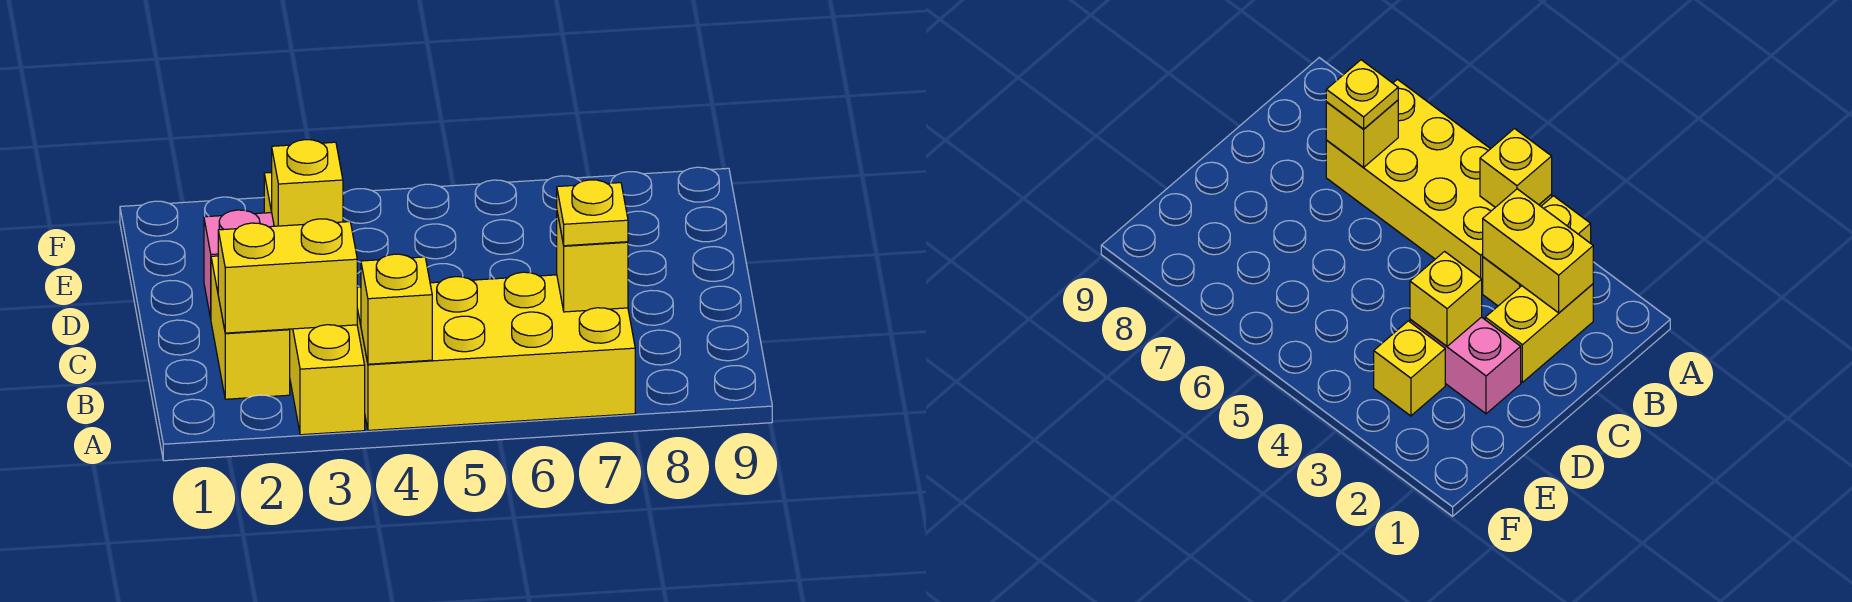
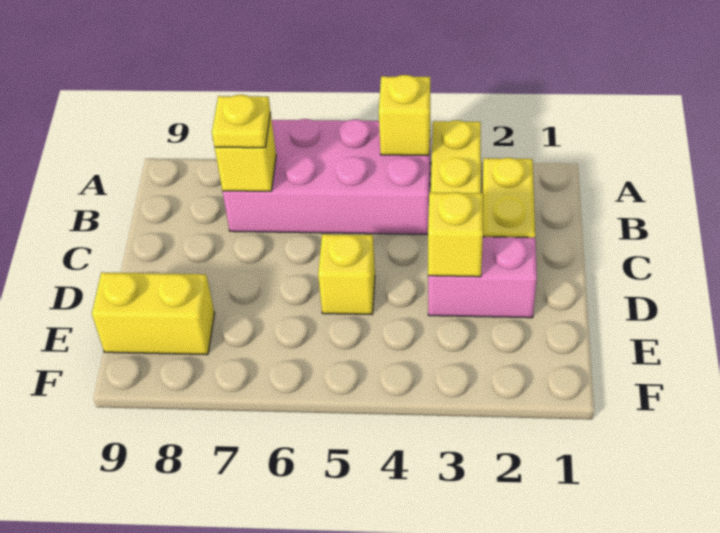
yellow 2x4 brick [357,272,635,430] -> pink 2x4 brick [223,119,431,234]
yellow 1x2 brick [218,219,357,333] -> yellow 1x2 brick moved to [92,272,215,355]
yellow 1x1 brick [1374,321,1445,416] -> yellow 1x1 brick moved to [318,234,375,315]

